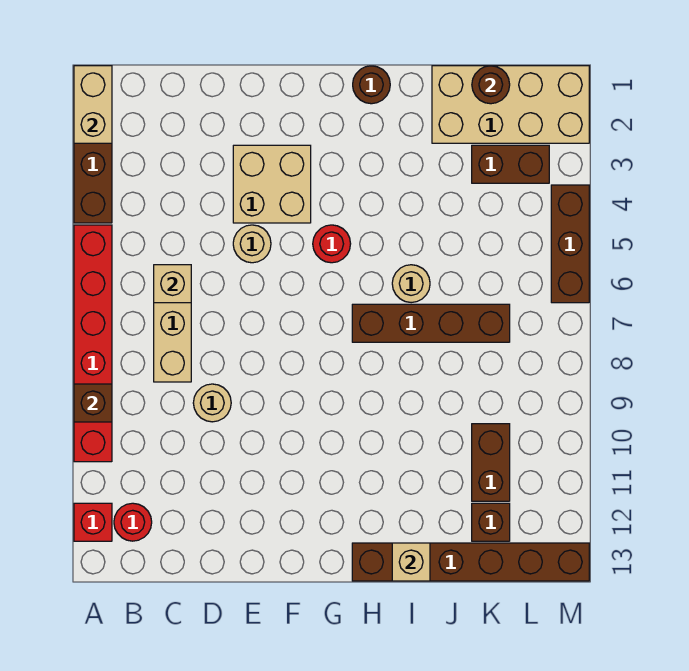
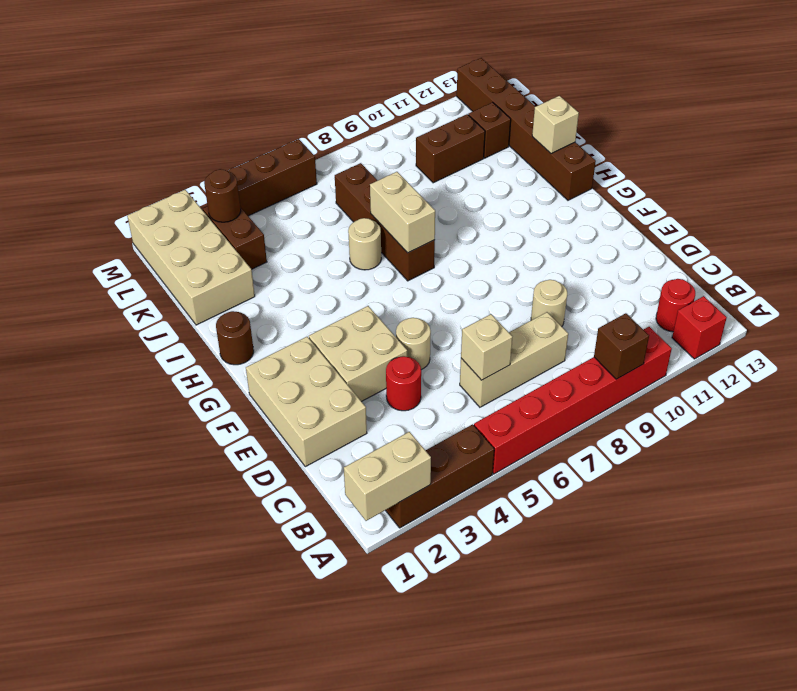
none -> tan 2x3 brick [246,337,367,467]
red 1x1 round brick [313,225,351,263] -> red 1x1 round brick moved to [386,357,421,411]
none -> tan 1x2 brick [370,172,435,253]
brown 1x1 round brick [472,66,510,104] -> brown 1x1 round brick moved to [204,169,241,222]

